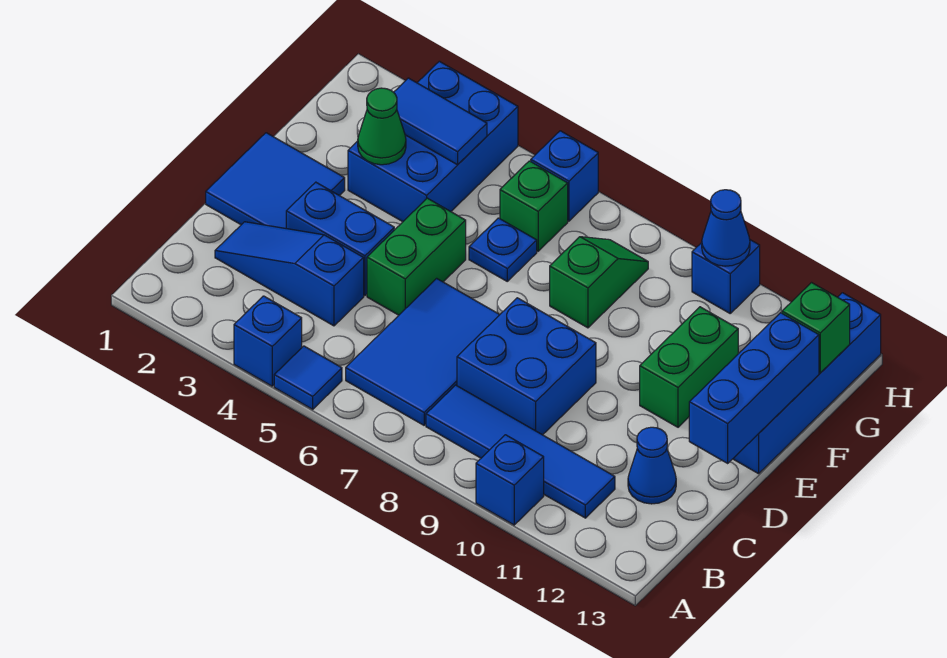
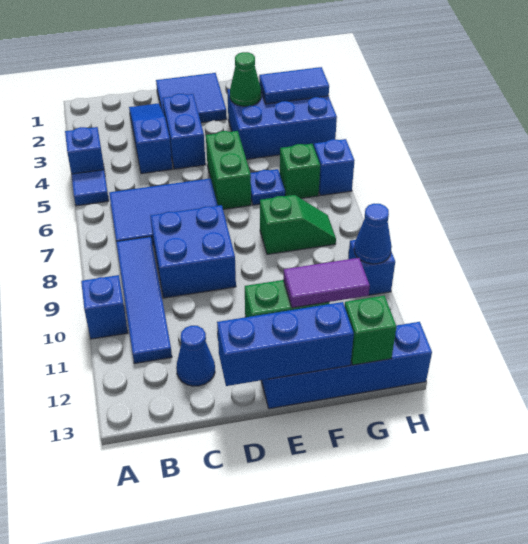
green 1x2 brick [367,198,466,315] -> green 1x2 brick turned to [206,131,251,209]
none -> purple 1x2 tile [283,258,370,308]
blue 1x2 tile [394,78,487,165] -> blue 1x2 tile turned to [259,67,329,104]

